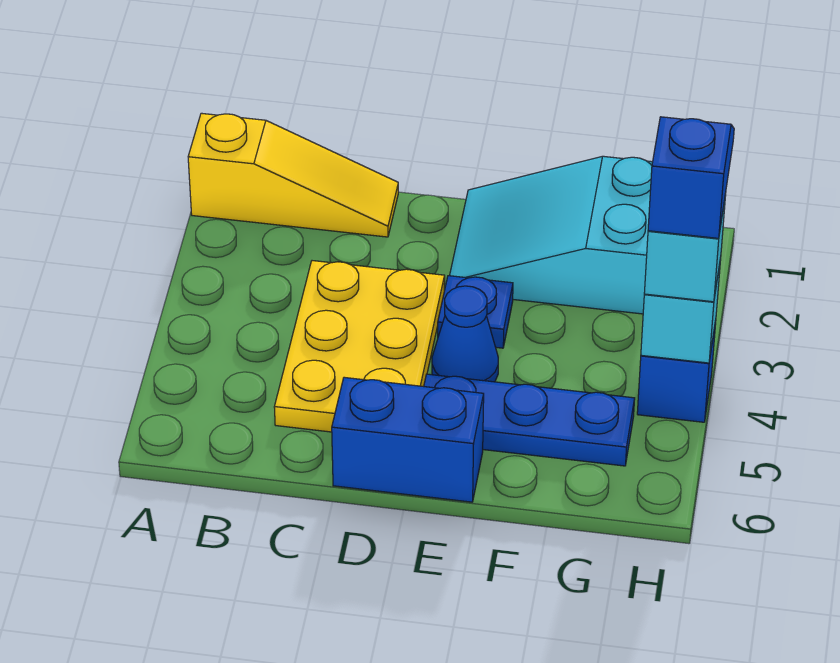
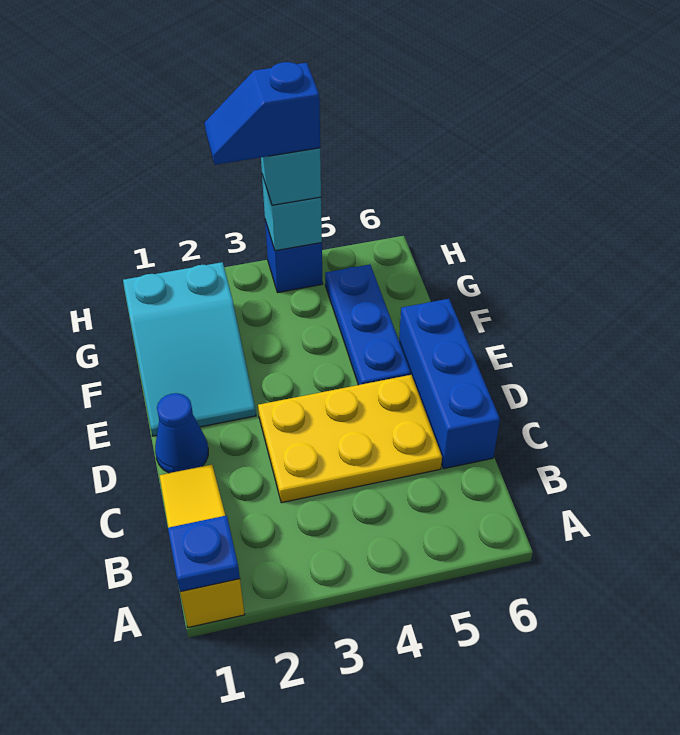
blue 1x2 brick [332,377,484,502] -> blue 1x3 brick [399,299,500,469]
blue 1x1 plate [438,276,513,348] -> blue 1x1 plate moved to [168,515,240,592]
blue 1x1 cone [432,286,498,382] -> blue 1x1 cone moved to [155,393,208,473]

